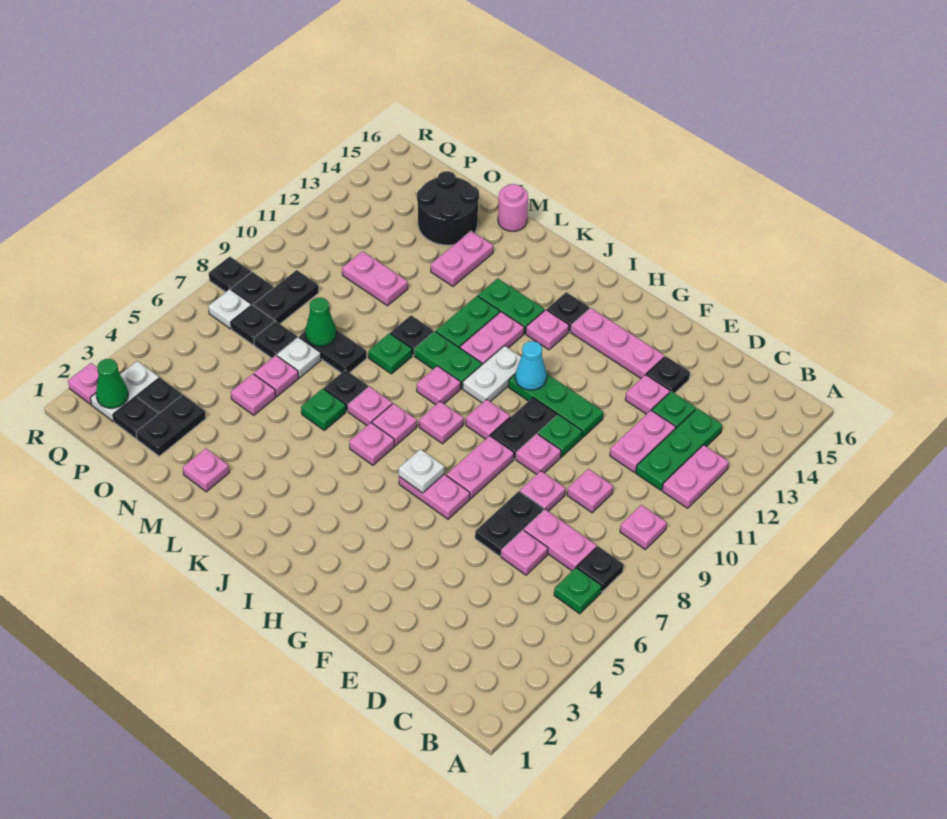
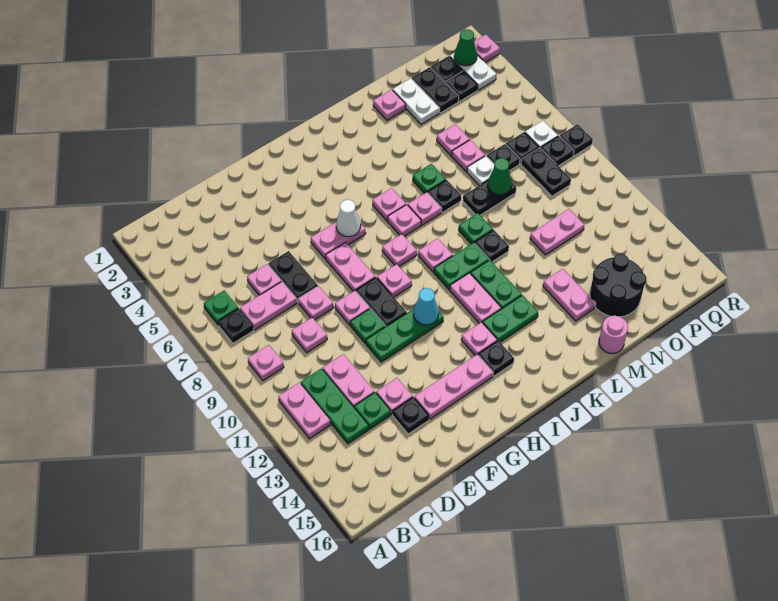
white 1x1 plate [399,449,444,493] -> white 1x1 cone [336,200,361,237]
white 1x2 plate [463,346,521,403] -> white 1x2 plate moved to [393,78,440,124]

